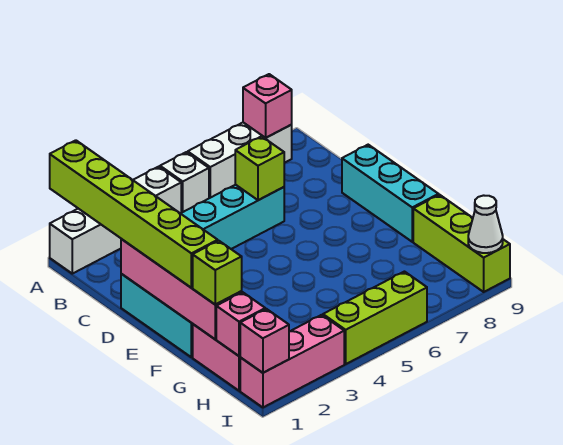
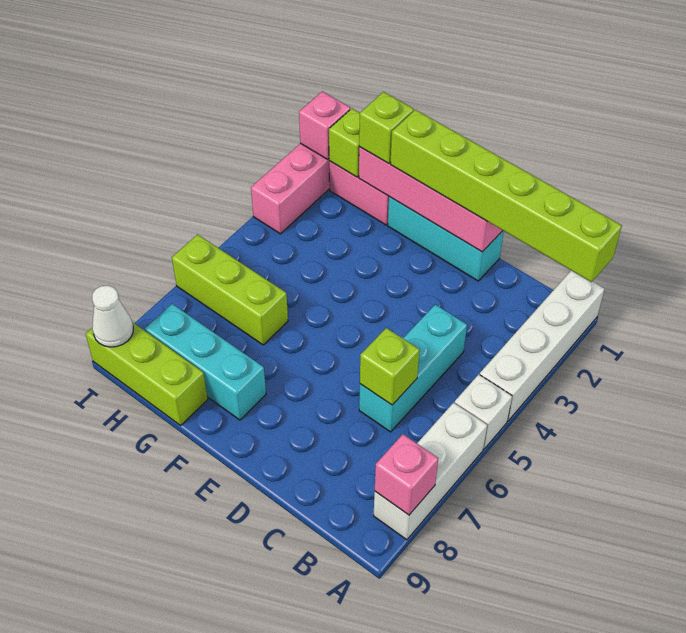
cyan 1x3 brick [342,145,439,242] -> cyan 1x3 brick moved to [145,304,266,420]
pink 1x1 brick [216,292,265,356] -> lime 1x1 brick [329,109,360,177]
lime 1x3 brick [323,272,427,364] -> lime 1x3 brick turned to [172,235,288,345]

